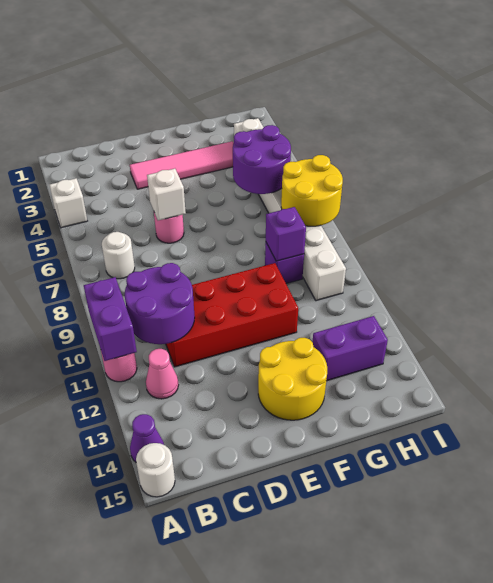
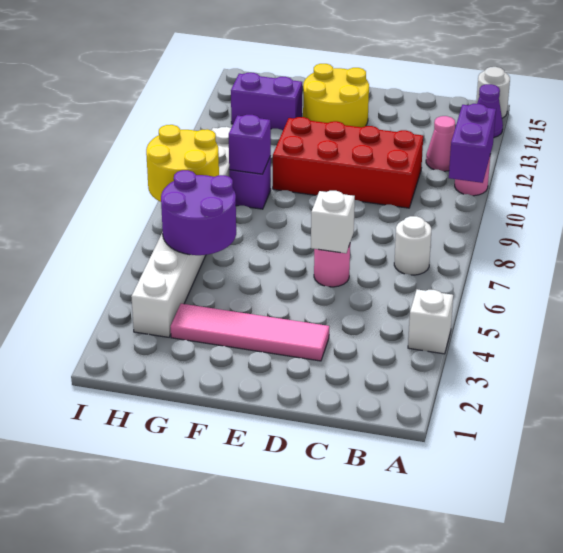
purple 2x2 round brick [125,263,195,344] -> none

